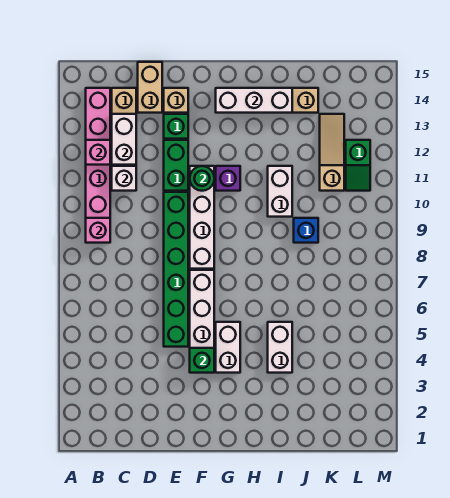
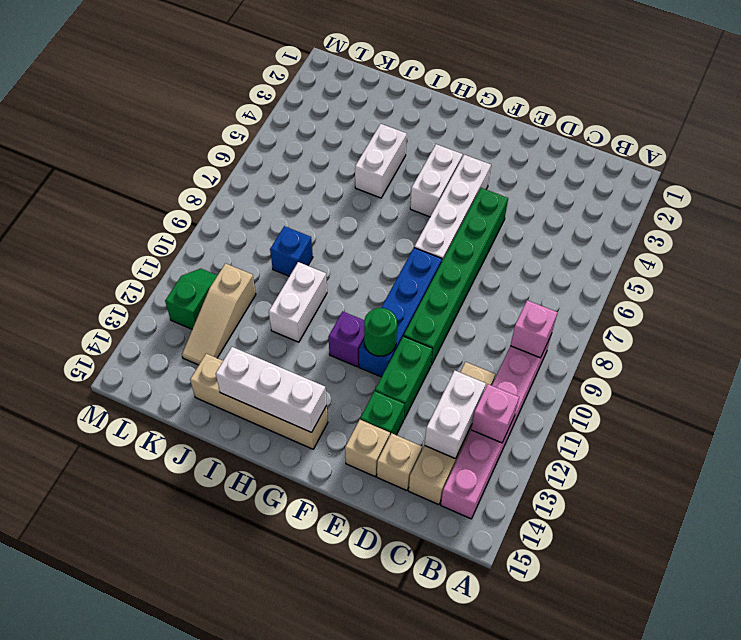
white 1x1 brick [112,166,136,191] -> none
tan 1x2 brick [138,62,162,113] -> tan 1x1 brick [377,433,422,491]
green 1x1 brick [190,348,214,373] -> none
white 1x4 brick [190,166,214,269] -> blue 1x4 brick [359,248,442,377]

